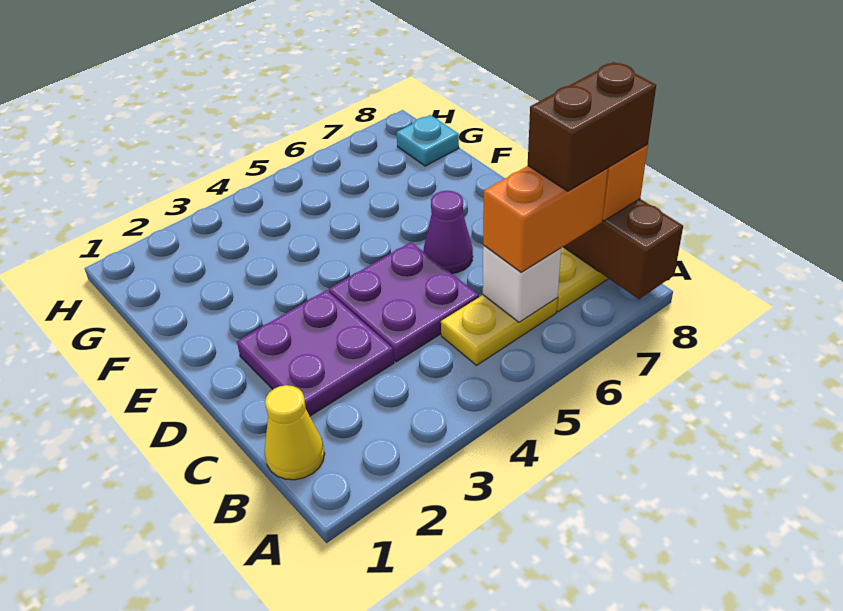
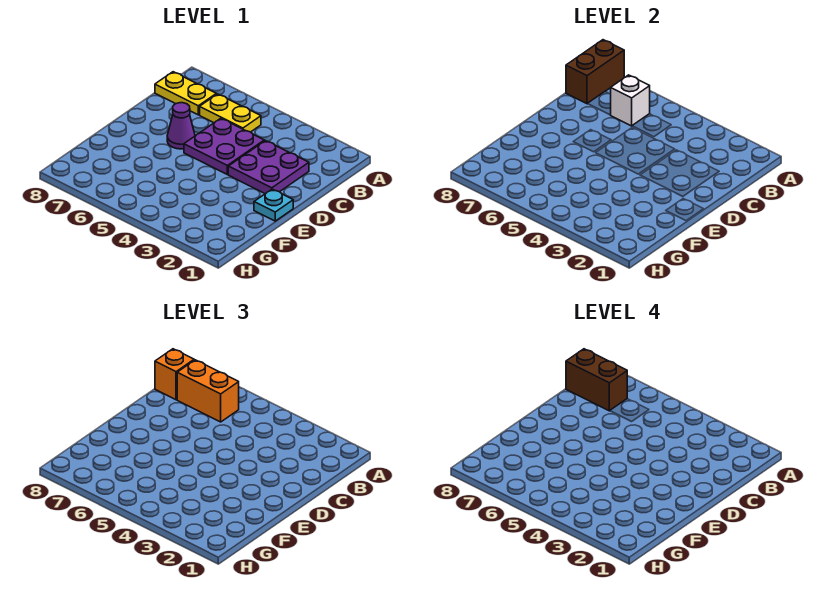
yellow 1x1 cone [264,385,325,480] -> none
cyan 1x1 plate [397,115,459,166] -> cyan 1x1 plate moved to [254,189,293,221]

